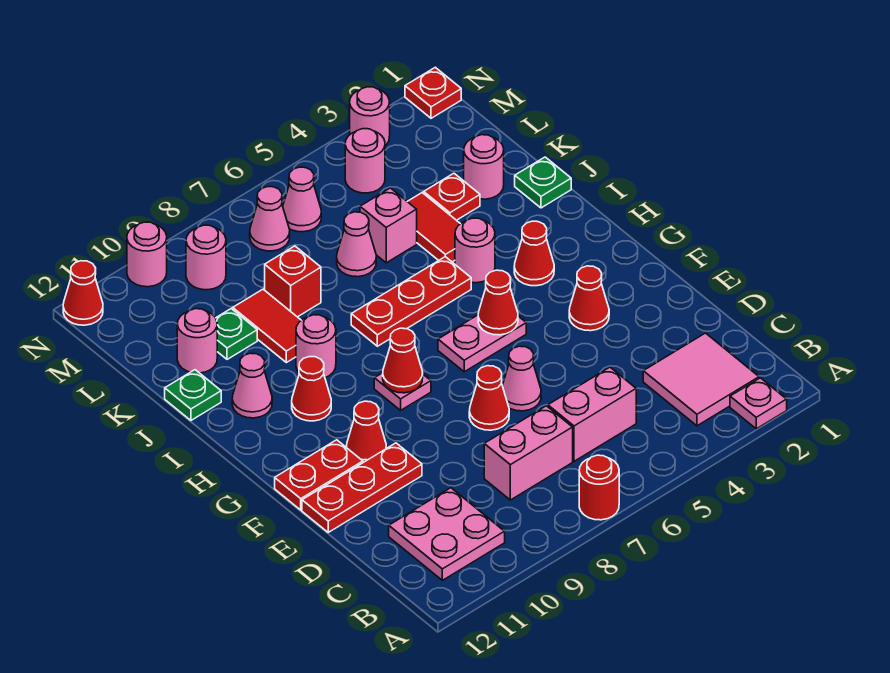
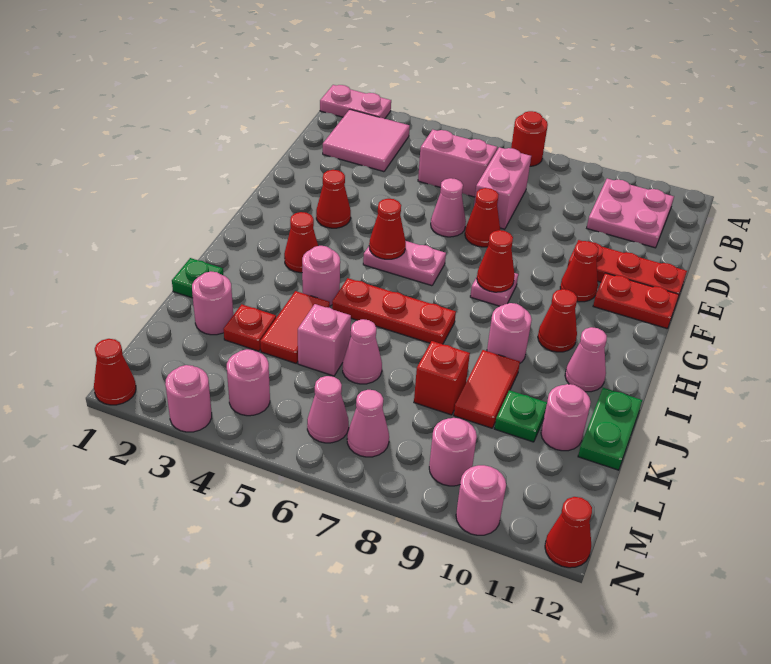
pink 1x1 plate [730,378,787,429] -> pink 1x2 plate [320,85,391,119]
pink 1x2 brick [484,406,573,500] -> pink 1x2 brick turned to [474,147,531,229]
green 1x1 plate [165,370,221,420] -> green 1x2 plate [578,388,642,470]
red 1x1 plate [405,67,461,118] -> red 1x1 cone [94,339,136,405]

